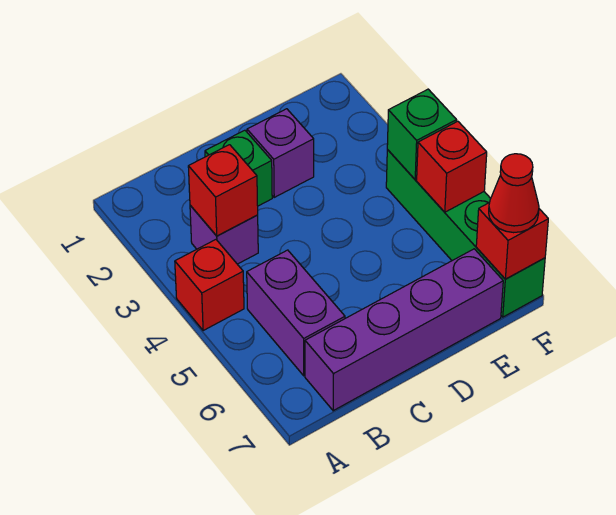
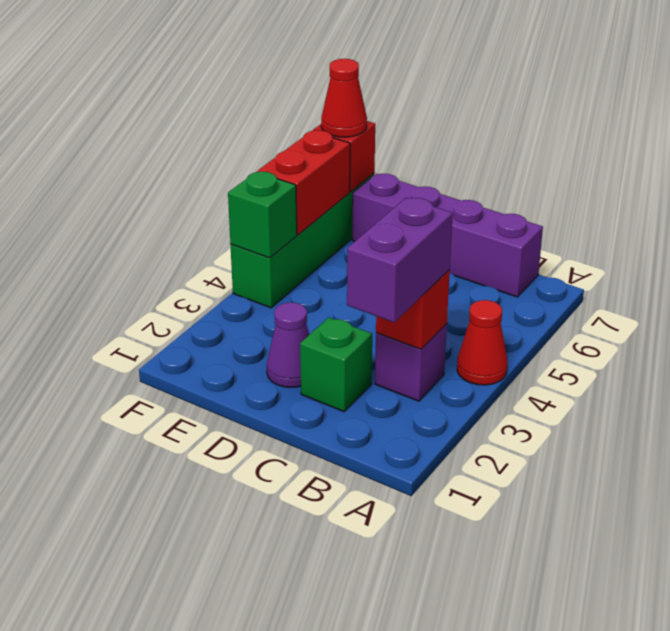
red 1x1 brick [175,240,244,330] -> red 1x1 cone [457,300,507,385]
purple 1x2 brick [247,250,345,376] -> purple 1x2 brick moved to [347,198,453,322]
purple 1x1 brick [247,109,314,197] -> purple 1x1 cone [267,302,309,387]
red 1x1 brick [417,121,487,212] -> red 1x2 brick [257,130,350,235]

